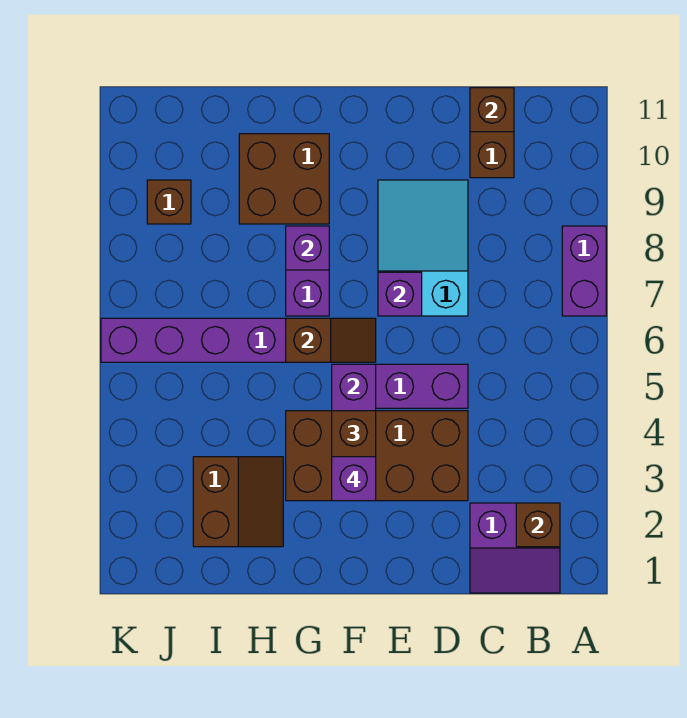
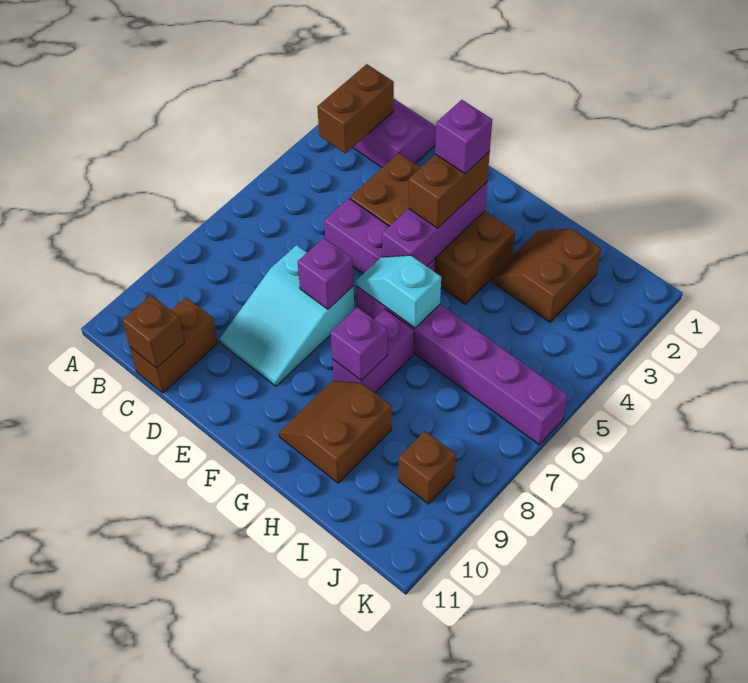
purple 1x2 brick [562,226,606,316] -> none
brown 1x1 brick [516,503,560,547] -> brown 1x2 brick [317,64,394,153]
brown 1x2 slope [286,318,376,362] -> cyan 1x2 slope [356,255,441,328]
brown 2x2 brick [239,134,329,224] -> brown 2x2 slope [279,381,392,483]

